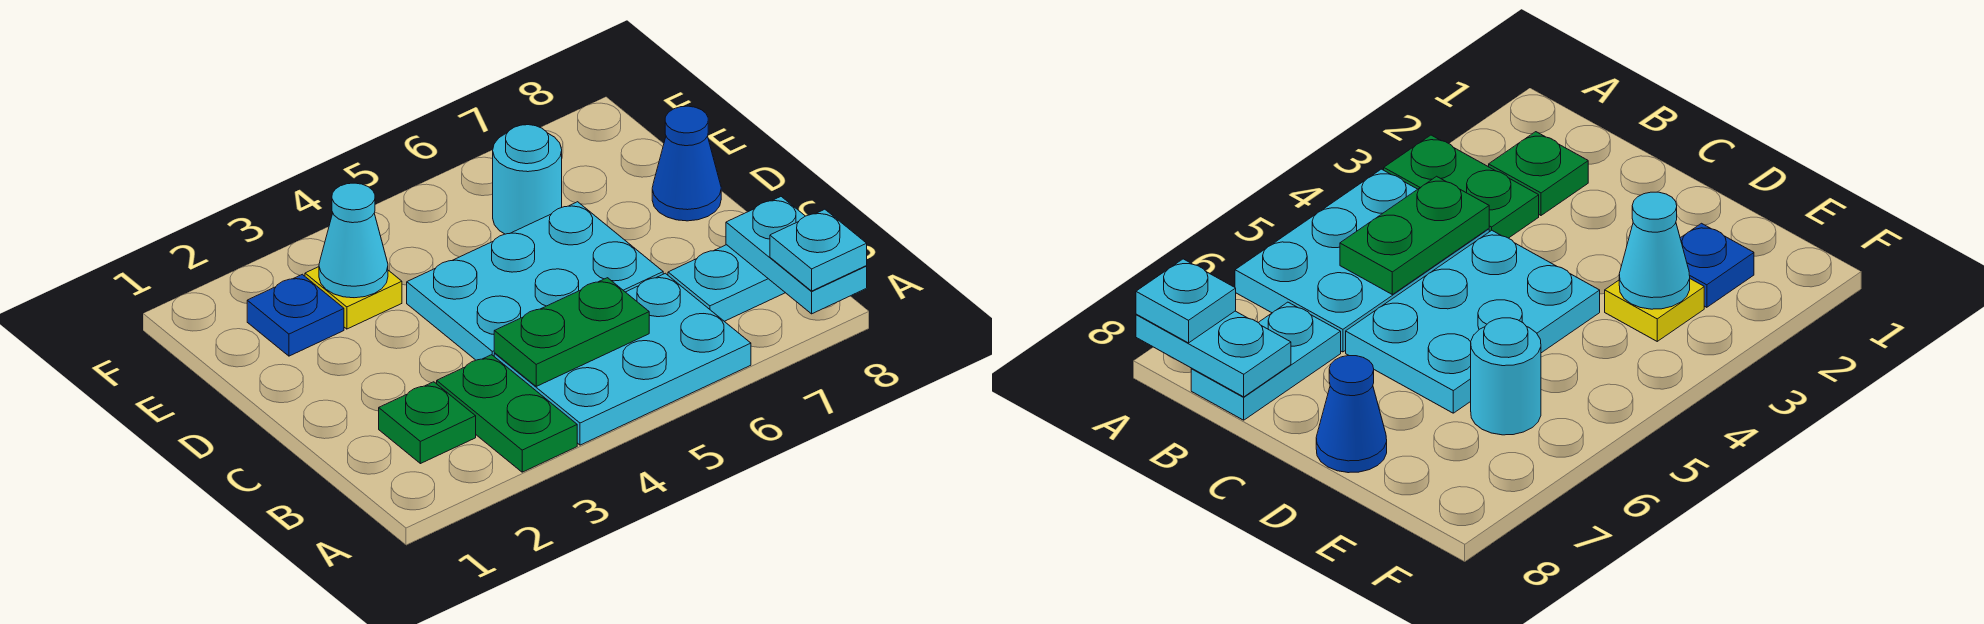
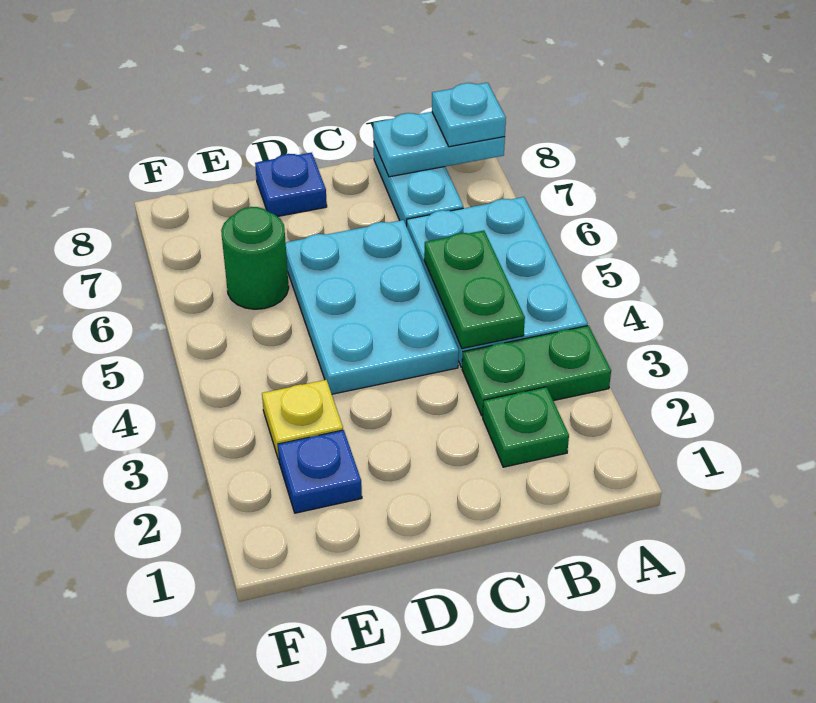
blue 1x1 cone [652,106,721,221] -> blue 1x1 plate [255,153,327,217]
cyan 1x1 cone [319,183,388,298] -> none
cyan 1x1 round brick [493,125,562,234] -> green 1x1 round brick [221,207,289,309]

